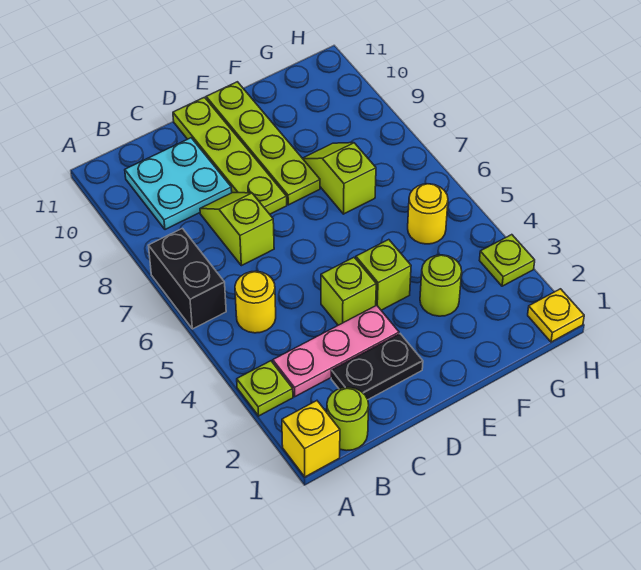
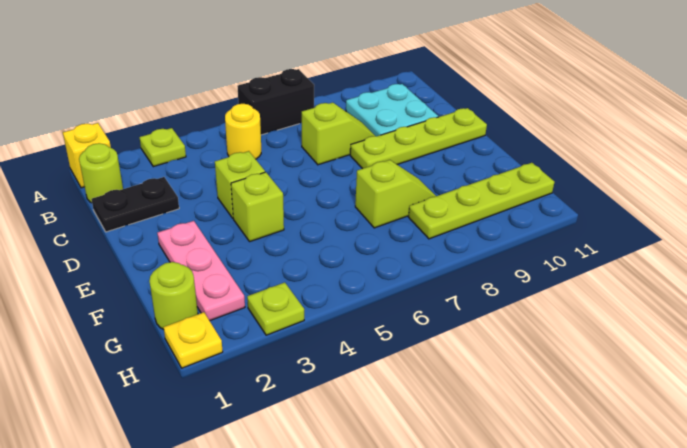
pink 1x3 plate [273,305,399,397] -> pink 1x3 plate moved to [157,221,245,321]
black 1x2 plate [331,334,423,399] -> black 1x2 plate turned to [92,177,179,232]
lime 1x4 plate [206,82,320,205] -> lime 1x4 plate moved to [408,163,554,239]
lime 1x1 round brick [420,255,462,316] -> lime 1x1 round brick moved to [149,262,198,329]
yellow 1x1 round brick [408,184,448,244] -> none

